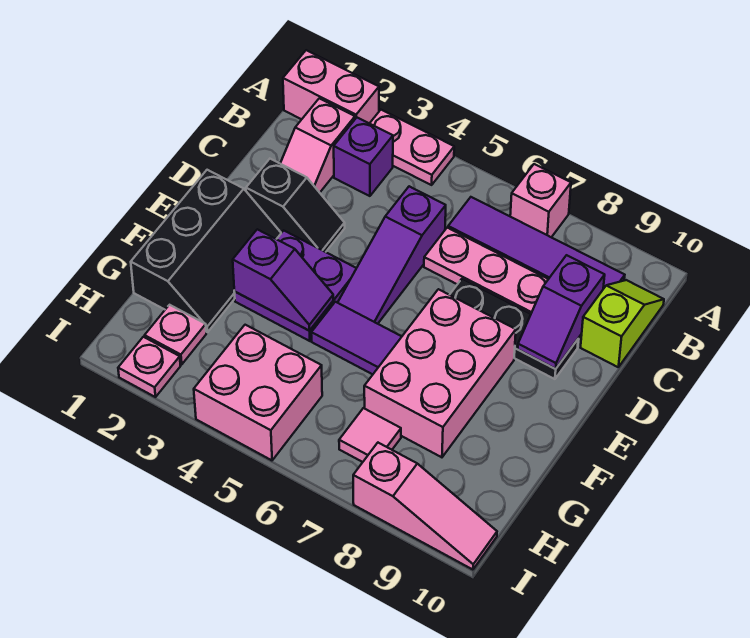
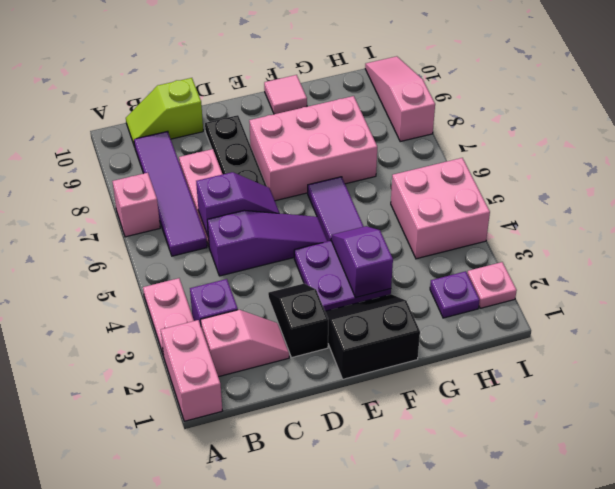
purple 1x2 slope [518,255,605,369] -> purple 1x2 slope moved to [196,172,280,237]
black 2x3 slope [131,170,281,332] -> black 2x2 slope [325,294,420,379]
pink 1x1 plate [145,305,206,364] -> purple 1x1 plate [430,271,480,318]
pink 1x1 tile [339,408,401,462] -> pink 1x1 tile moved to [264,75,307,114]

